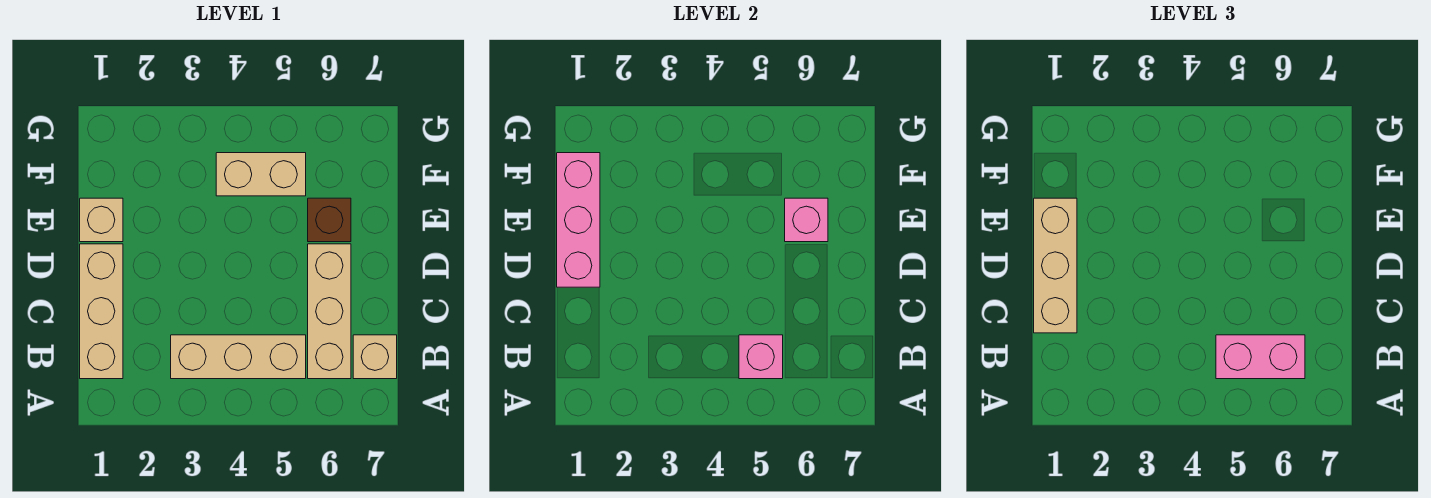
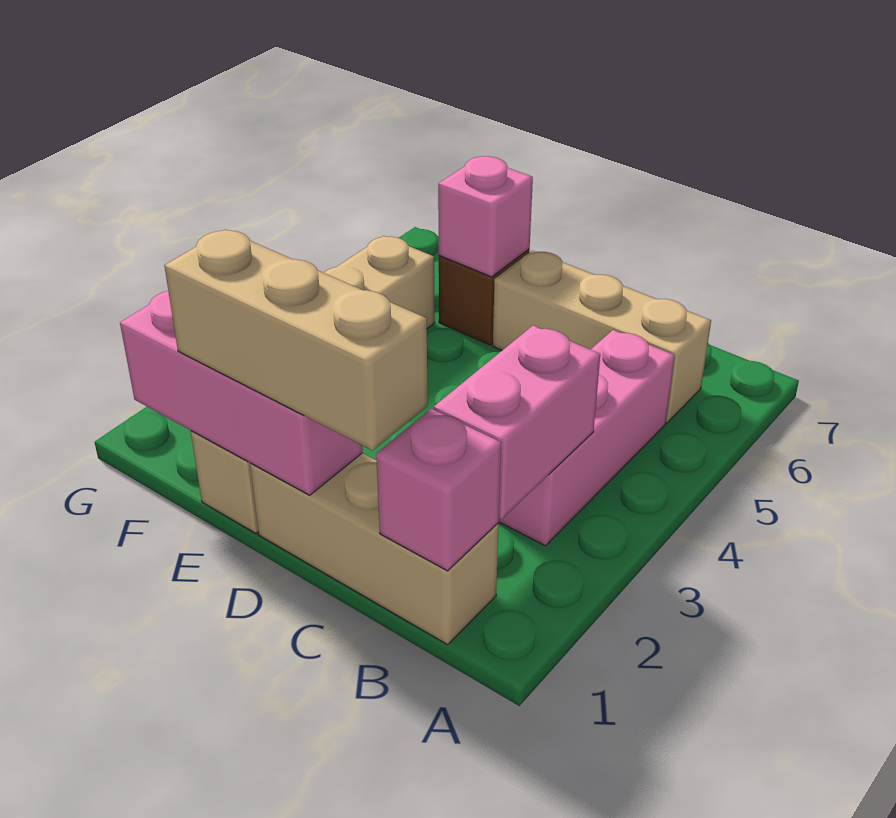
tan 1x3 brick [171,335,306,379] -> pink 1x3 brick [499,330,675,546]
pink 1x1 brick [739,335,783,379] -> pink 1x1 brick moved to [376,409,501,571]
pink 1x2 brick [1216,335,1305,379] -> pink 1x2 brick moved to [434,326,600,520]
tan 1x1 brick [353,335,397,379] -> none

